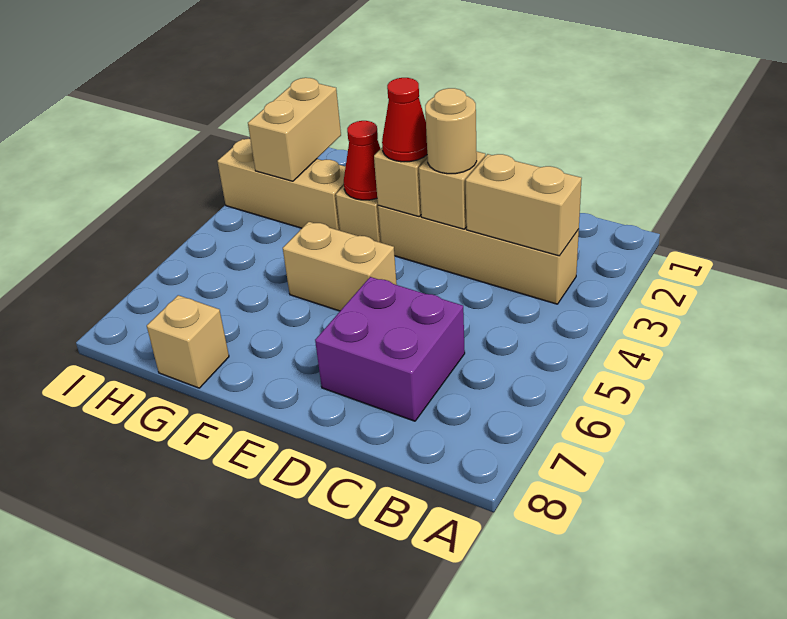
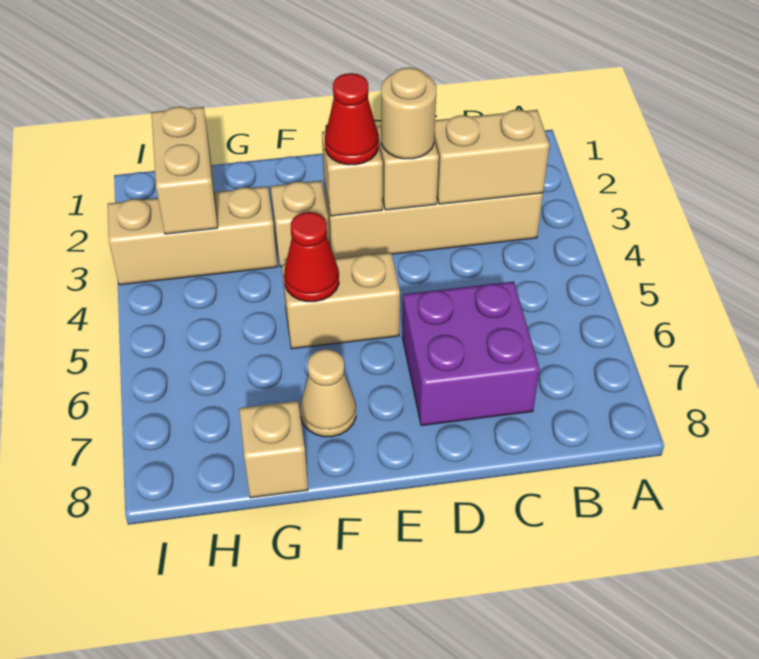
red 1x1 cone [344,121,380,200] -> red 1x1 cone moved to [284,212,339,302]
none -> tan 1x1 cone [300,349,356,437]

